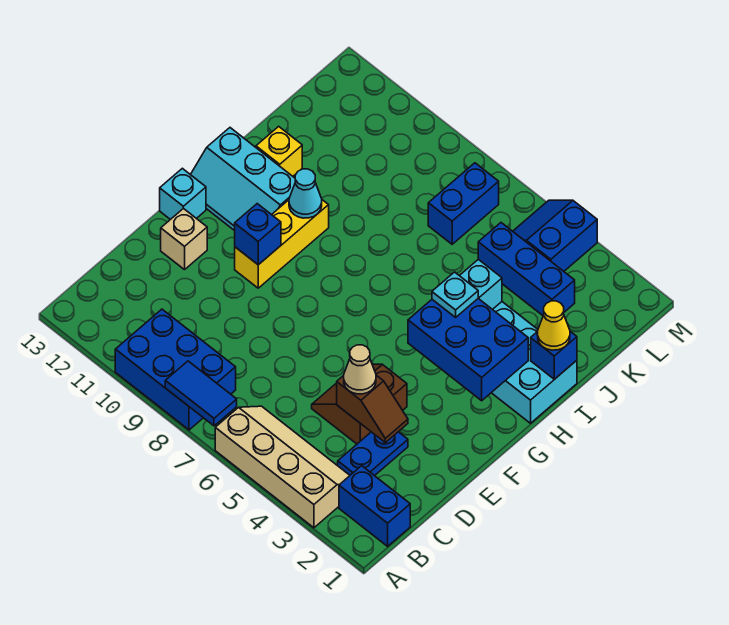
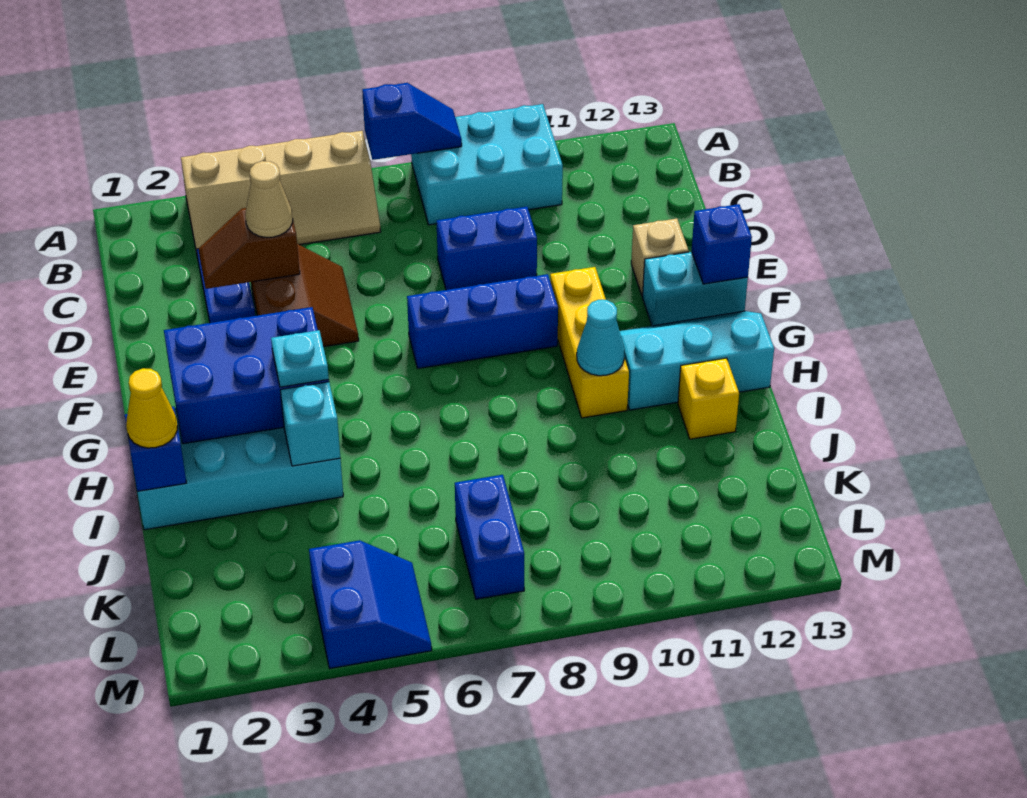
blue 1x2 tile [165,361,237,426] -> blue 1x2 slope [362,83,462,160]
blue 2x3 brick [115,309,236,430] -> cyan 2x3 brick [411,104,563,225]
blue 1x2 brick [339,466,410,546] -> blue 1x2 brick moved to [437,207,537,290]
blue 1x1 brick [235,204,281,265] -> blue 1x1 brick moved to [691,204,752,284]
cyan 1x1 brick [160,168,206,220] -> cyan 1x2 brick [643,252,748,326]
blue 1x3 brick [478,223,575,315] -> blue 1x3 brick moved to [407,274,558,368]

